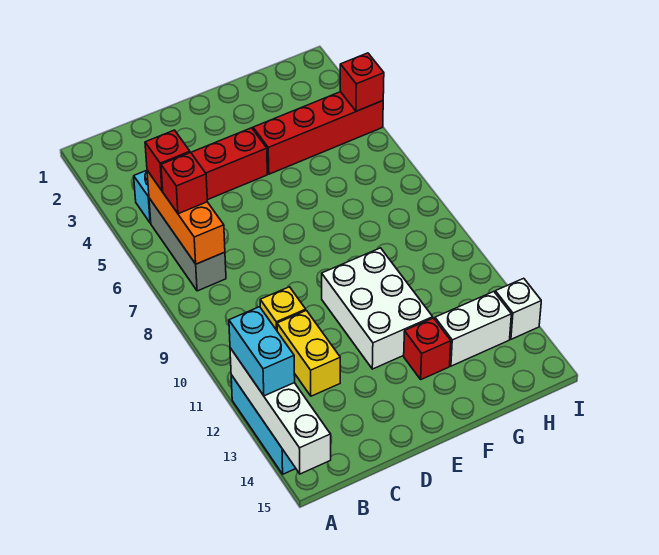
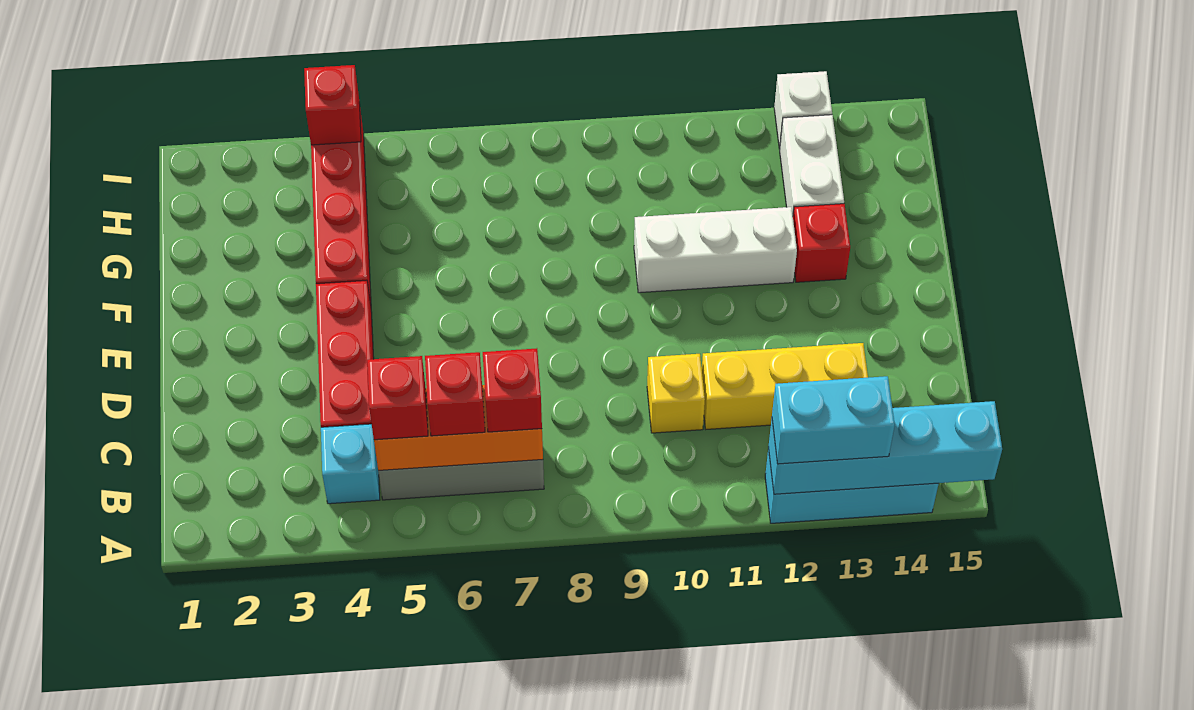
white 1x4 brick [230,348,331,474] -> cyan 1x4 brick [768,401,1002,494]
none -> red 1x1 brick [483,348,542,432]
yellow 1x2 brick [277,310,340,396] -> yellow 1x3 brick [702,343,868,429]
white 2x3 brick [322,248,433,369] -> white 1x3 brick [634,207,797,293]

